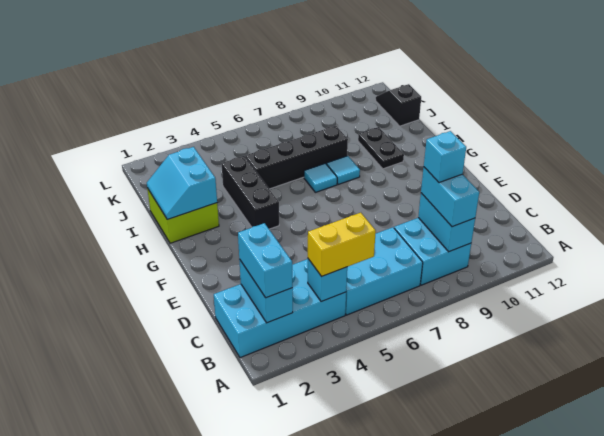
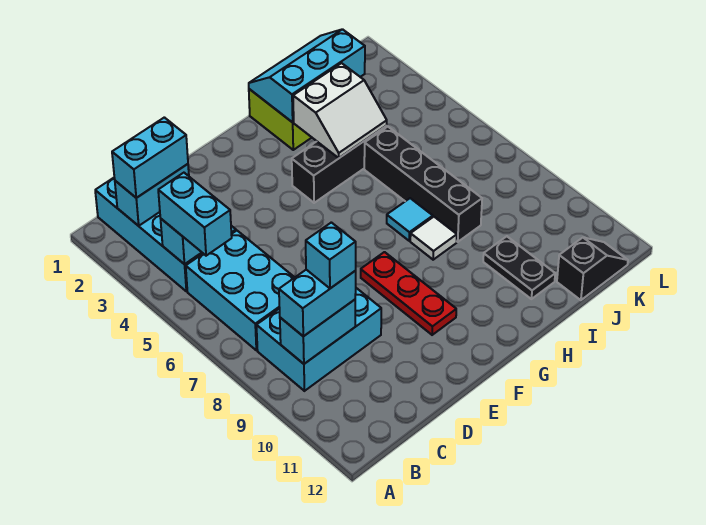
yellow 1x2 brick [308,213,376,277] -> cyan 1x2 brick [158,173,232,256]
cyan 2x2 brick [394,218,471,285] -> cyan 2x3 brick [257,288,381,391]
none -> red 1x3 plate [361,252,456,335]
cyan 2x2 slope [147,147,217,219] -> cyan 2x3 slope [249,29,365,122]
none -> white 2x2 slope [293,63,387,158]
cyan 1x1 tile [327,156,360,184] -> white 1x1 tile [410,217,457,260]
black 1x2 plate [358,127,404,169] -> black 1x2 plate turned to [483,236,555,299]

